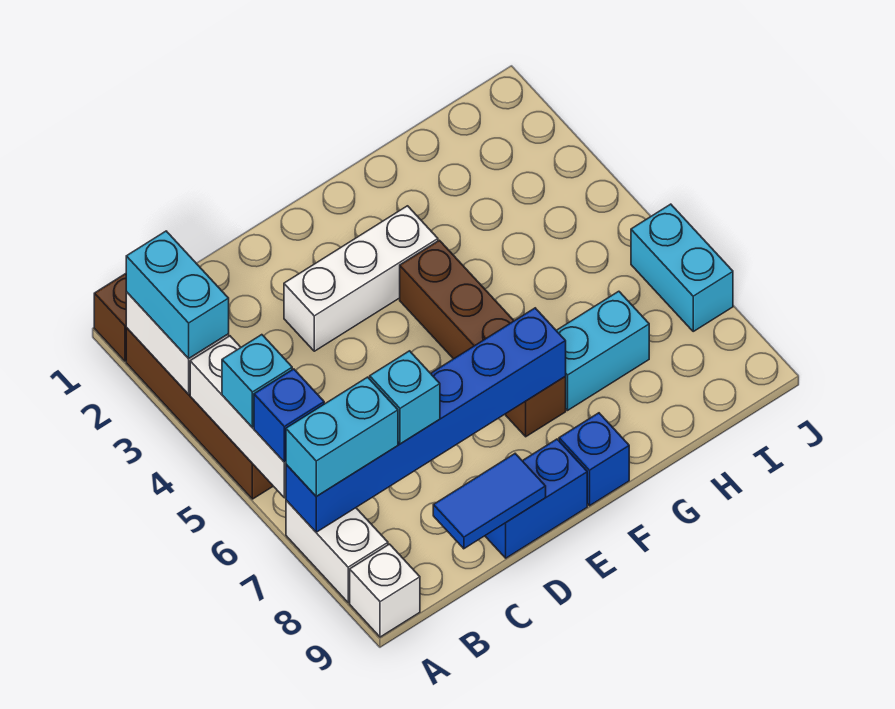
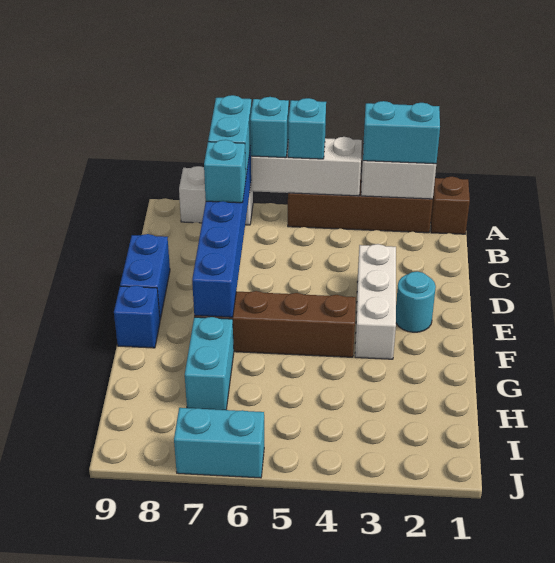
blue 1x1 brick [254,369,324,462] -> cyan 1x1 brick [250,97,289,158]
white 1x1 brick [350,544,420,637] -> none
blue 1x2 tile [433,454,546,549] -> none
none -> cyan 1x1 round brick [396,272,436,332]

